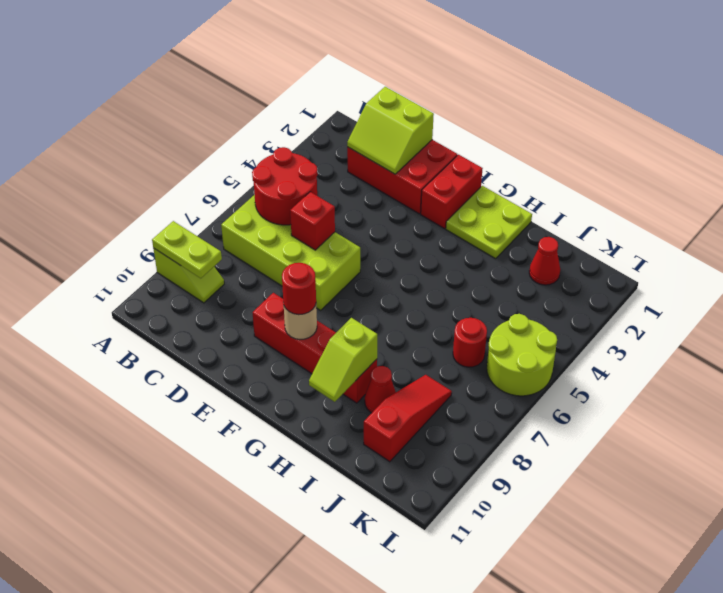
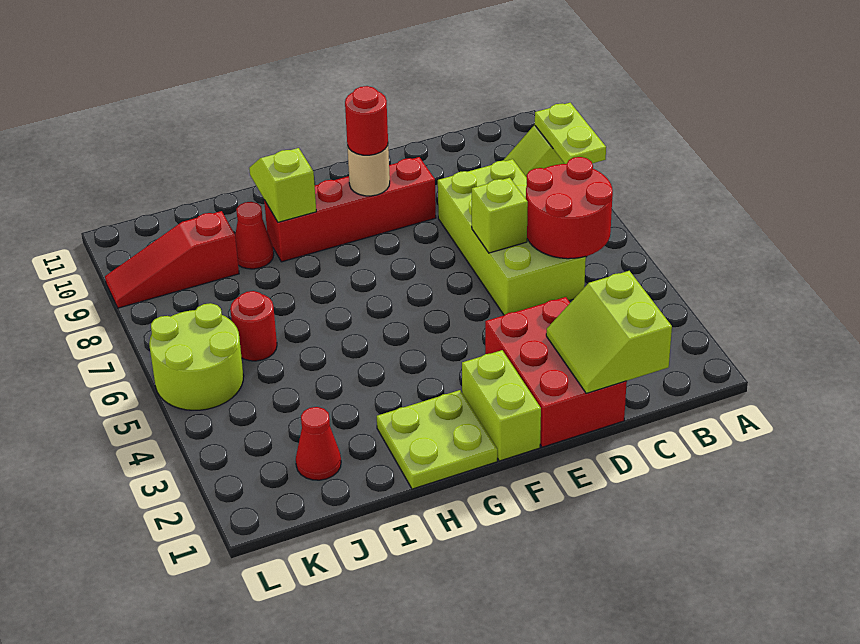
lime 1x2 plate [152,221,222,278] -> lime 1x2 plate turned to [535,103,606,164]
lime 2x4 brick [221,195,360,310] -> lime 2x4 brick turned to [438,159,586,315]
red 2x3 brick [347,140,457,214] -> red 2x3 brick turned to [485,297,627,447]
lime 2x2 slope [347,87,434,174] -> lime 2x2 slope turned to [546,271,672,393]
red 1x1 brick [290,192,335,250] -> lime 1x1 brick [472,178,528,253]
red 1x2 brick [421,155,483,229] -> lime 1x2 brick [462,350,541,461]
red 1x3 slope [364,375,452,462] -> red 1x3 slope turned to [105,211,239,308]

